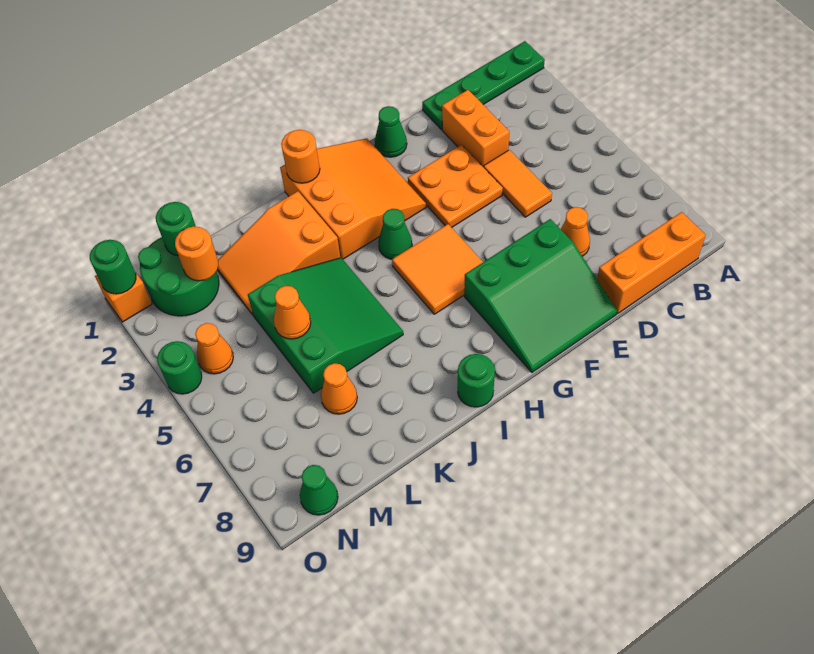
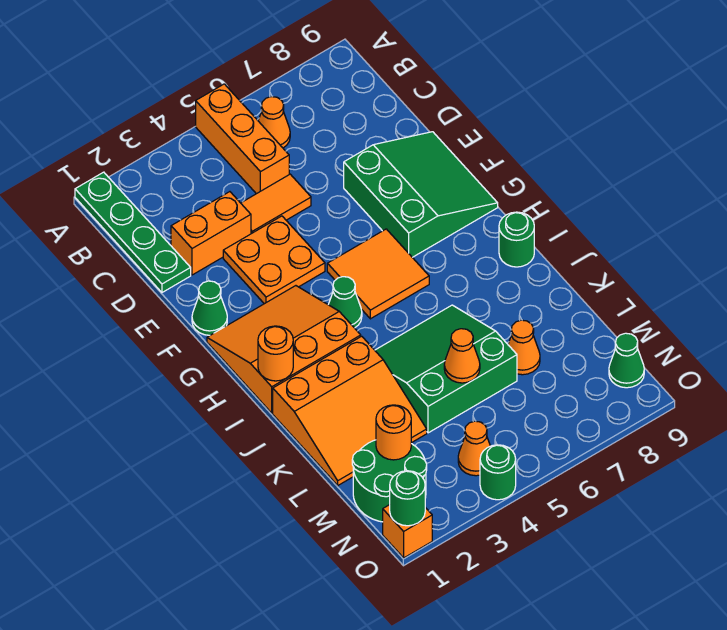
orange 1x3 brick [597,212,706,313] -> orange 1x3 brick moved to [196,84,289,194]
orange 1x1 cone [561,207,590,256] -> orange 1x1 cone moved to [258,97,290,148]
orange 2x3 slope [217,191,340,315] -> orange 3x3 slope [273,336,427,485]
green 1x1 round brick [156,202,196,255] -> none

